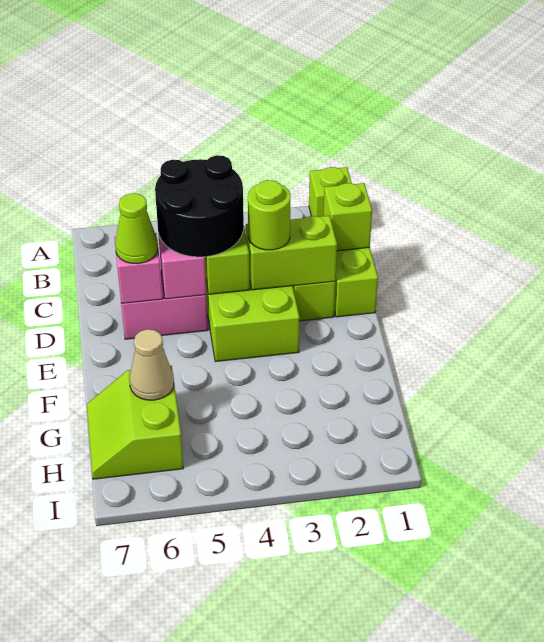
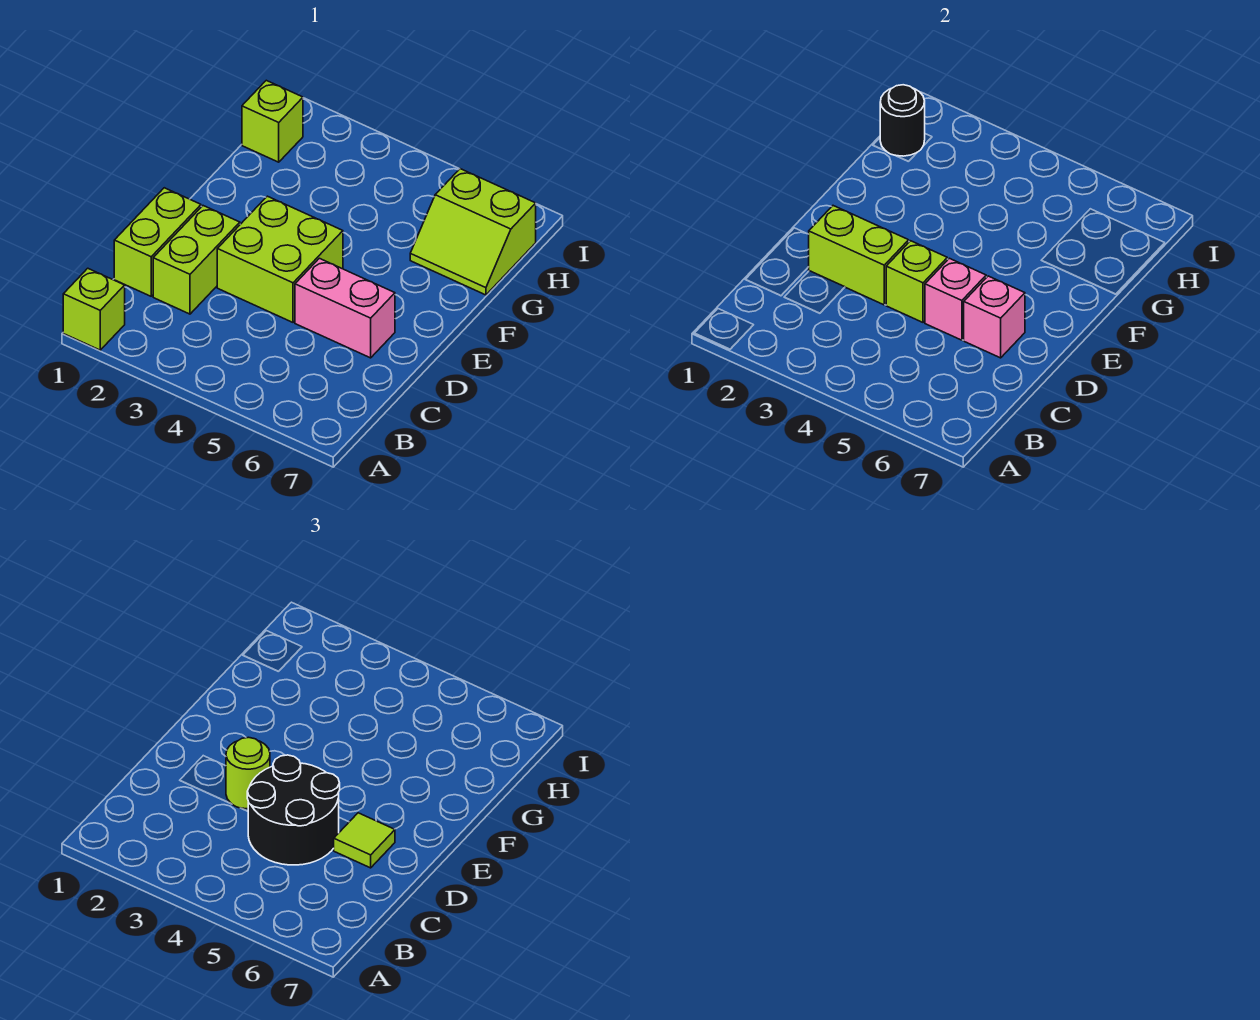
lime 1x1 brick [324,183,372,251] -> lime 1x1 brick moved to [242,80,303,162]
lime 1x1 cone [115,193,158,264] -> lime 1x1 tile [334,813,395,868]
lime 2x2 slope [87,366,183,479] -> lime 2x2 slope turned to [410,169,536,295]
tan 1x1 cone [130,329,174,400] -> none
none -> black 1x1 round brick [880,85,925,156]

